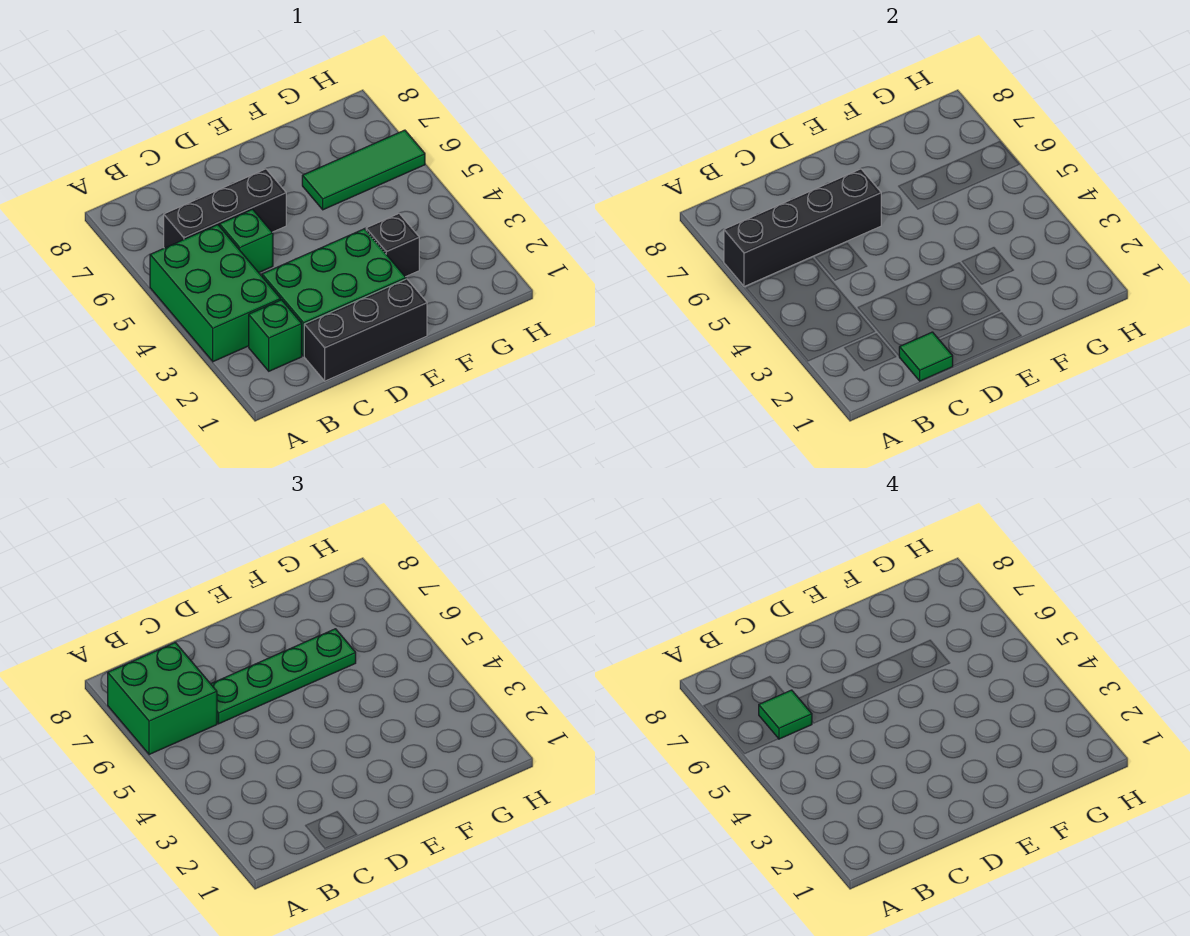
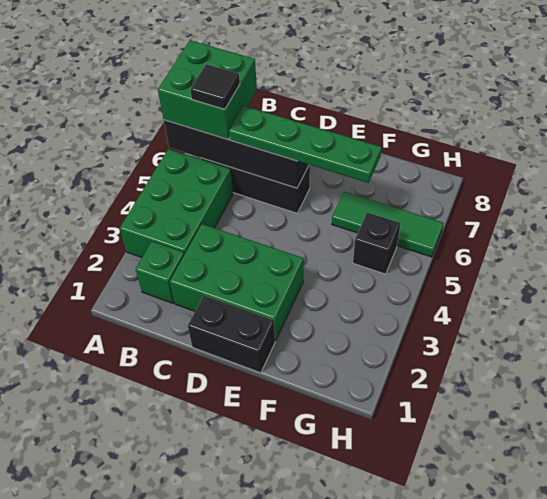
green 1x1 tile [759,690,812,739] -> black 1x1 tile [190,64,240,109]
black 1x3 brick [304,279,427,381] -> black 1x2 brick [188,296,275,373]
green 1x1 tile [899,332,953,381] -> none
green 1x1 brick [220,209,273,272] -> none
black 1x1 brick [366,214,419,277] -> black 1x1 brick moved to [353,212,400,274]

